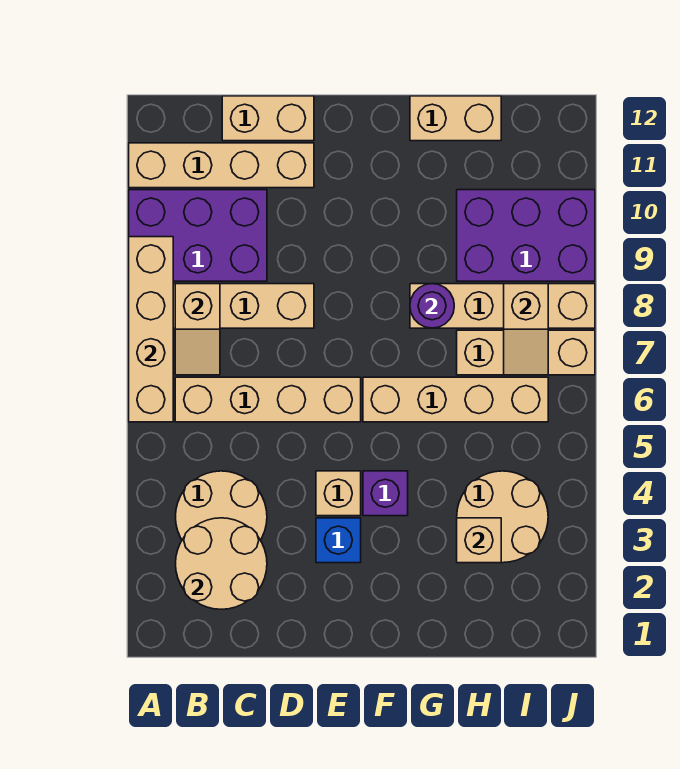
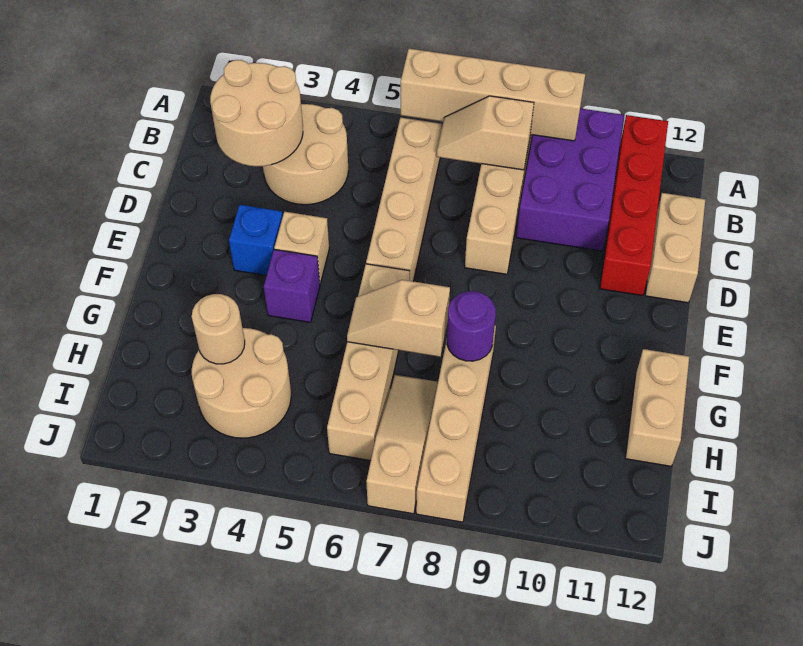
tan 1x4 brick [129,143,314,188] -> red 1x4 brick [600,115,668,296]
tan 1x1 brick [457,518,501,563] -> tan 1x1 round brick [192,294,245,364]
tan 1x3 brick [457,330,595,375] -> tan 1x3 slope [366,375,438,514]
purple 2x3 brick [457,190,595,281] -> none
tan 1x2 slope [504,284,548,375] -> tan 1x2 slope moved to [347,280,450,357]

